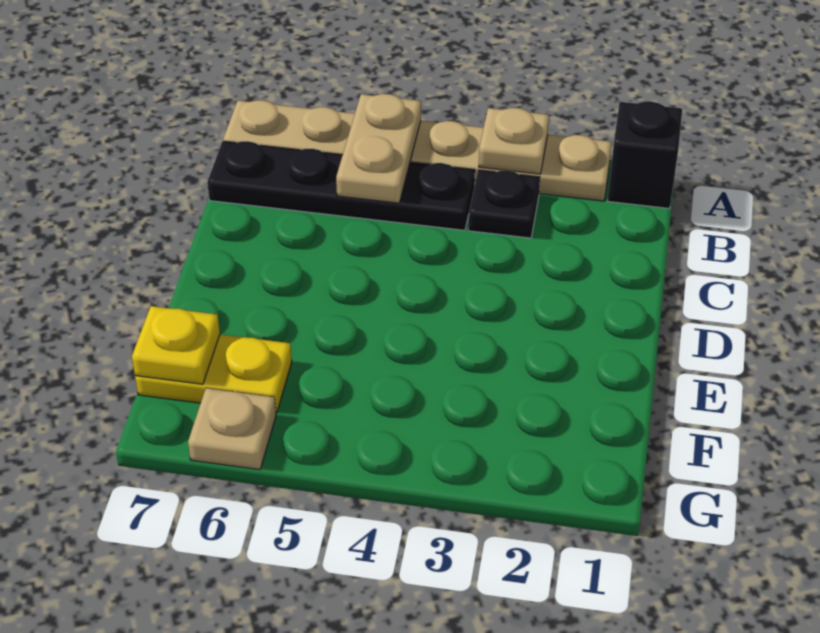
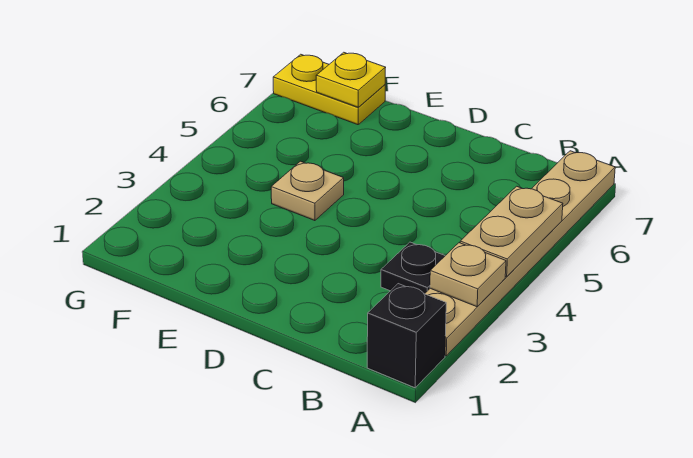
tan 1x2 plate [336,94,421,203] -> tan 1x2 plate turned to [460,186,563,277]
black 1x4 plate [207,141,475,230] -> none
yellow 1x2 plate [135,334,292,413] -> yellow 1x2 plate turned to [273,54,385,125]
tan 1x1 plate [188,388,276,470] -> tan 1x1 plate moved to [271,161,344,221]

